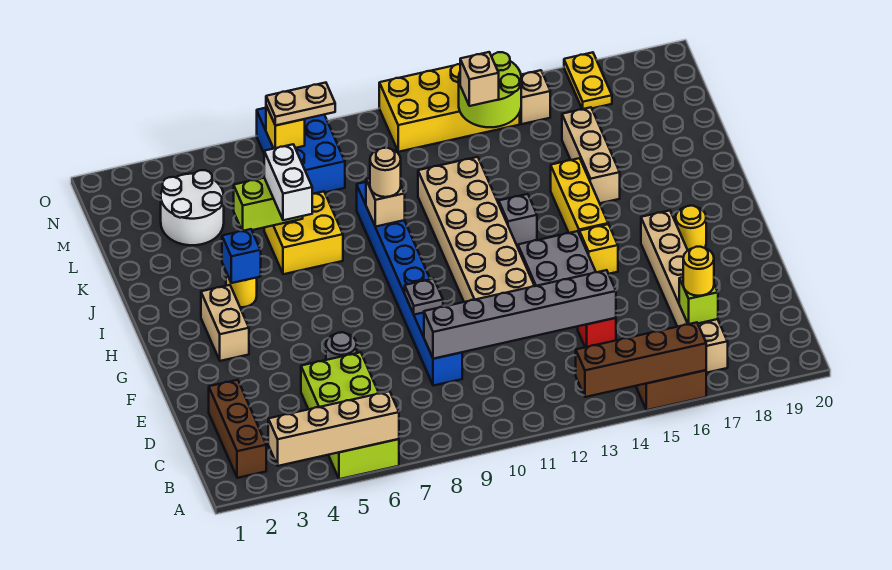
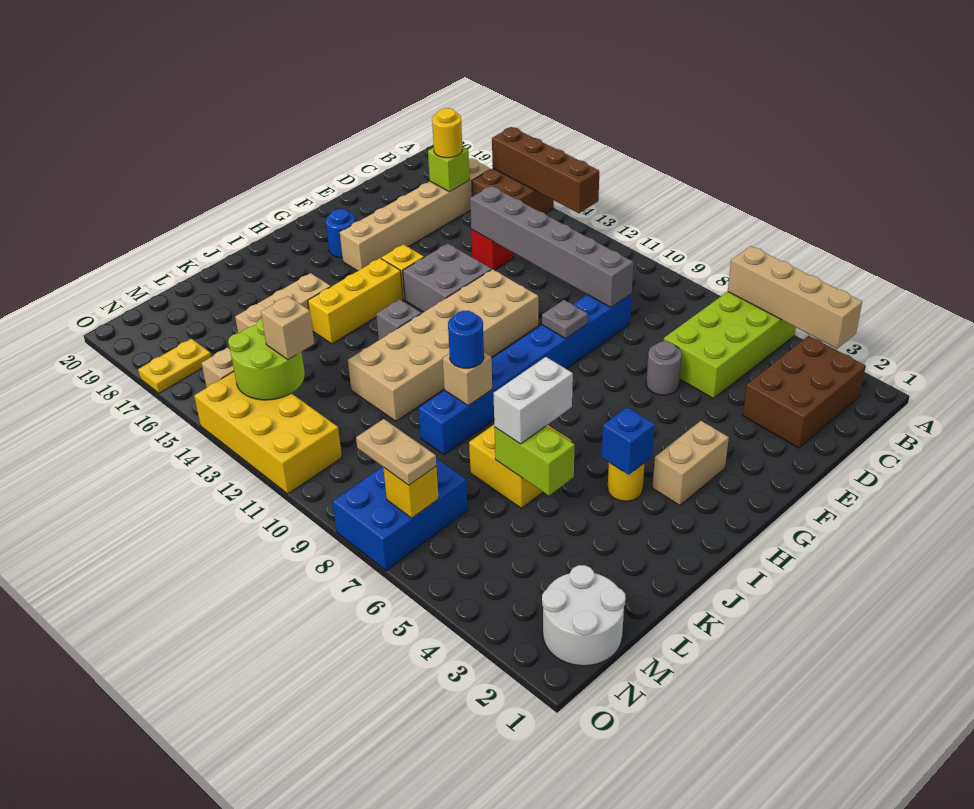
brown 1x3 brick [209,380,266,478] -> brown 2x3 brick [743,336,866,448]
yellow 1x1 round brick [676,206,706,250] -> blue 1x1 round brick [326,209,355,258]
tan 1x1 round brick [370,148,401,197] -> blue 1x1 round brick [448,311,484,368]
white 2x2 round brick [161,170,224,245] -> white 2x2 round brick moved to [542,565,626,666]

